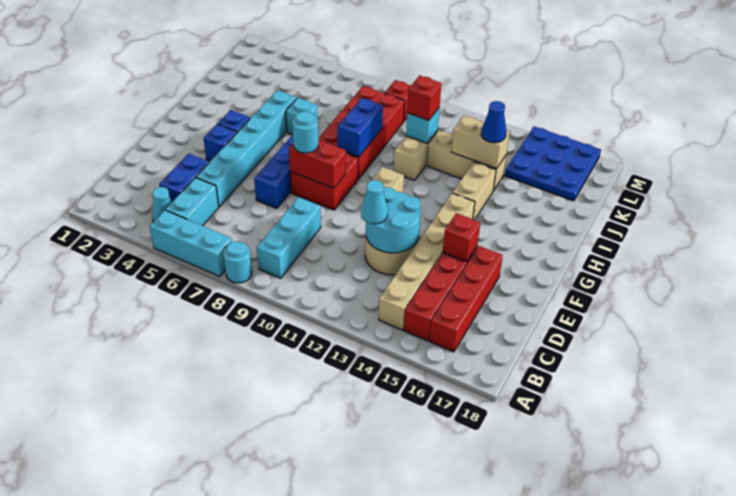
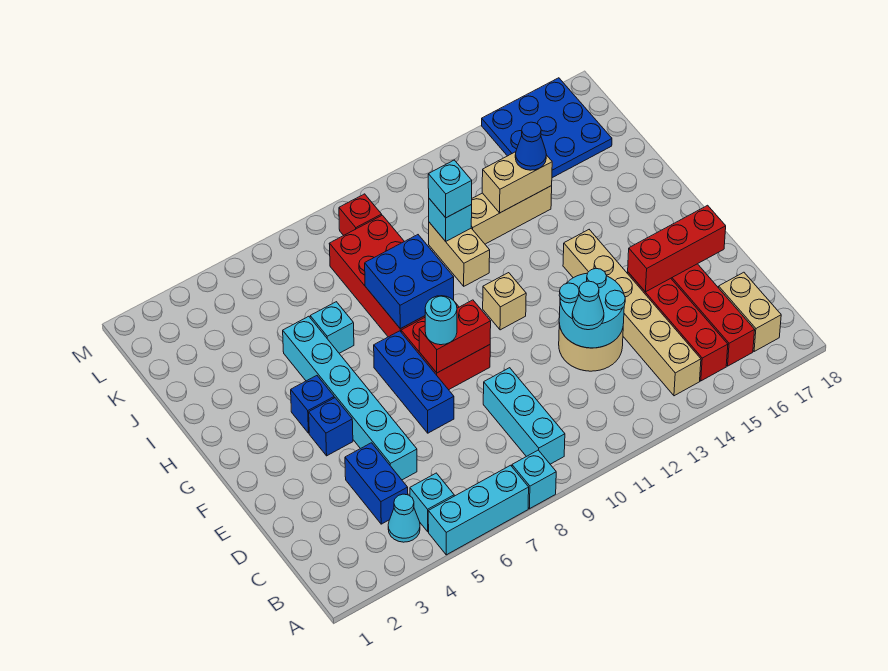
cyan 1x1 round brick [223,241,252,283] -> cyan 1x1 brick [512,450,556,509]
cyan 1x2 brick [166,178,219,226] -> cyan 1x1 brick [410,473,454,532]
red 1x1 brick [443,213,480,262] -> red 1x3 brick [628,205,726,292]
blue 1x2 brick [338,98,383,157] -> blue 2x2 brick [365,235,454,329]
tan 1x2 brick [453,162,496,220] -> tan 1x2 brick moved to [719,272,781,351]
red 1x1 brick [407,75,441,120] -> cyan 1x1 brick [428,160,472,218]

